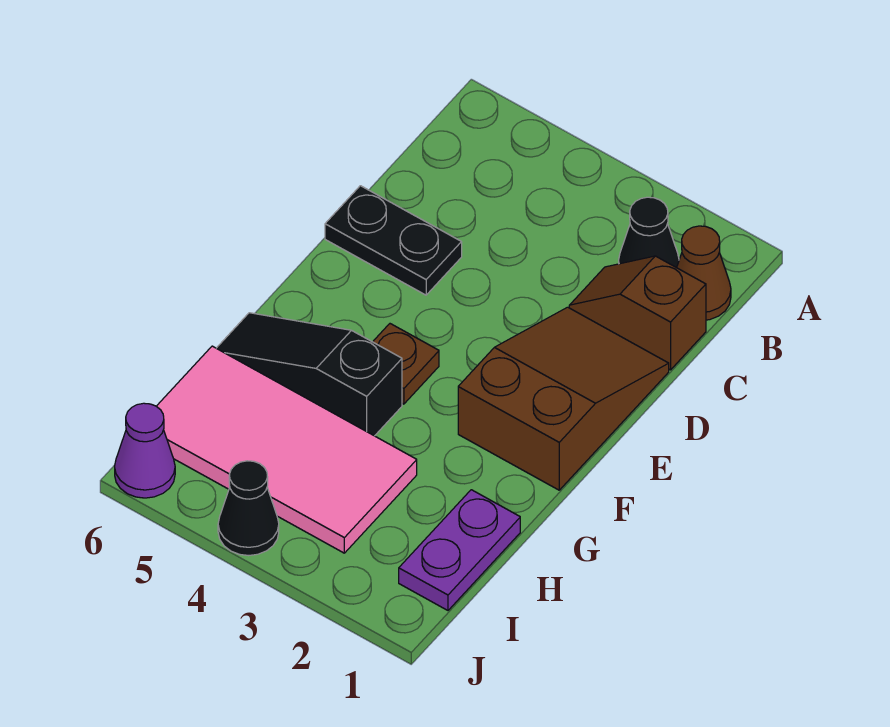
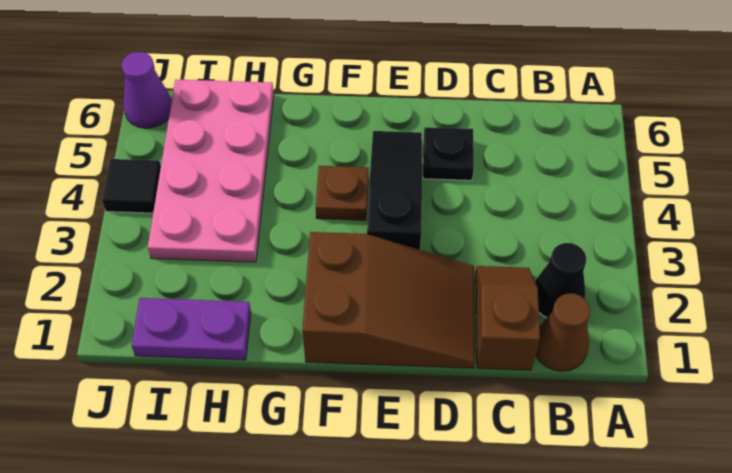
black 1x2 plate [325,186,462,295] -> black 1x1 plate [423,127,474,180]
black 1x3 slope [217,313,402,436] -> black 1x3 slope moved to [367,131,422,250]
pink 2x4 tile [156,346,417,553] -> pink 2x4 plate [148,80,274,262]
black 1x1 cone [218,461,279,556] -> black 1x1 tile [102,159,161,213]

